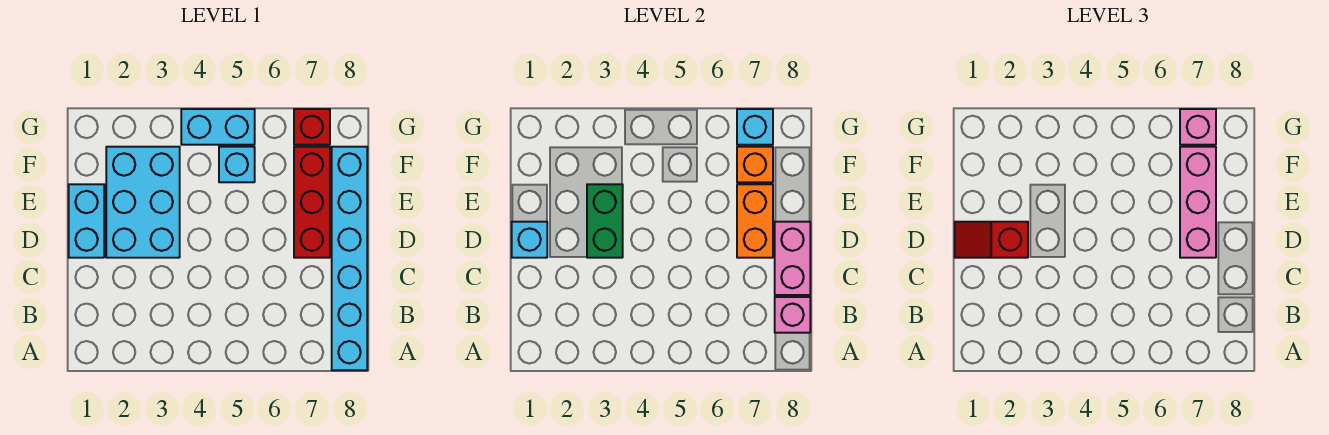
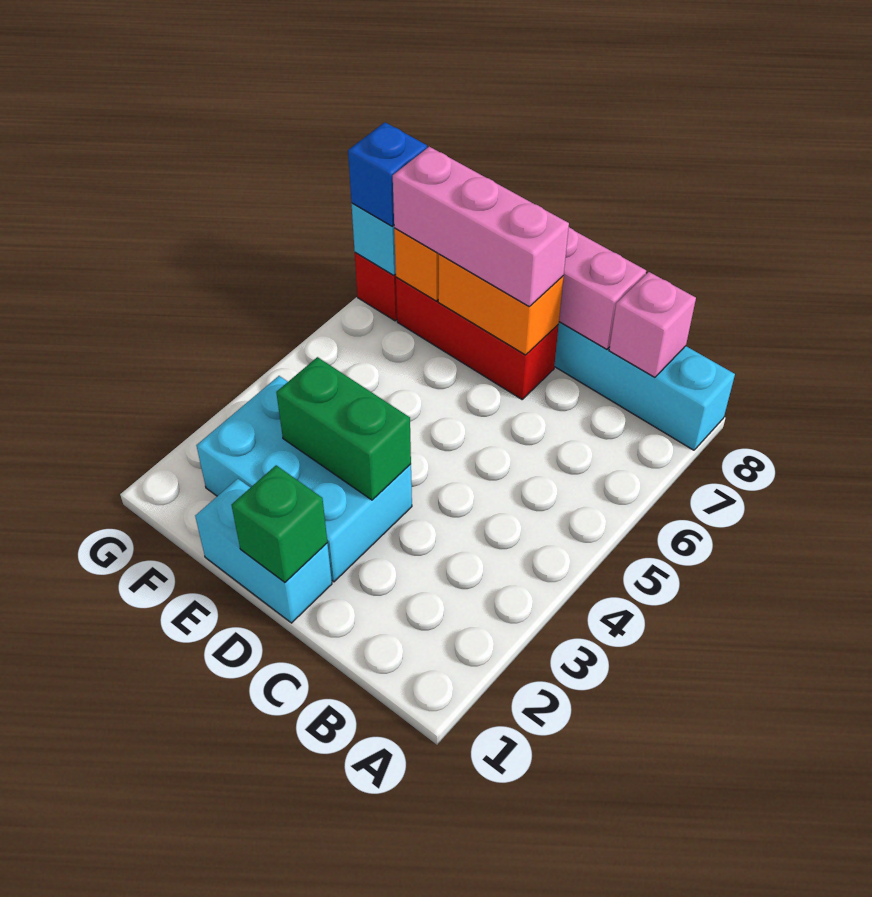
cyan 1x1 brick [512,222,547,258] -> green 1x1 brick [232,465,327,582]
red 1x2 slope [955,222,1028,258] -> none
cyan 1x1 brick [219,147,255,182] -> none
cyan 1x2 brick [181,109,255,145] -> none
pink 1x1 brick [1180,109,1216,145] -> blue 1x1 brick [348,122,427,226]

